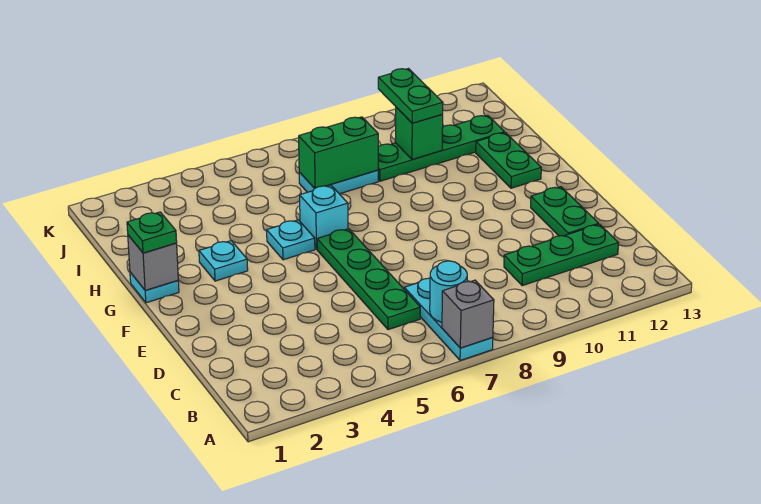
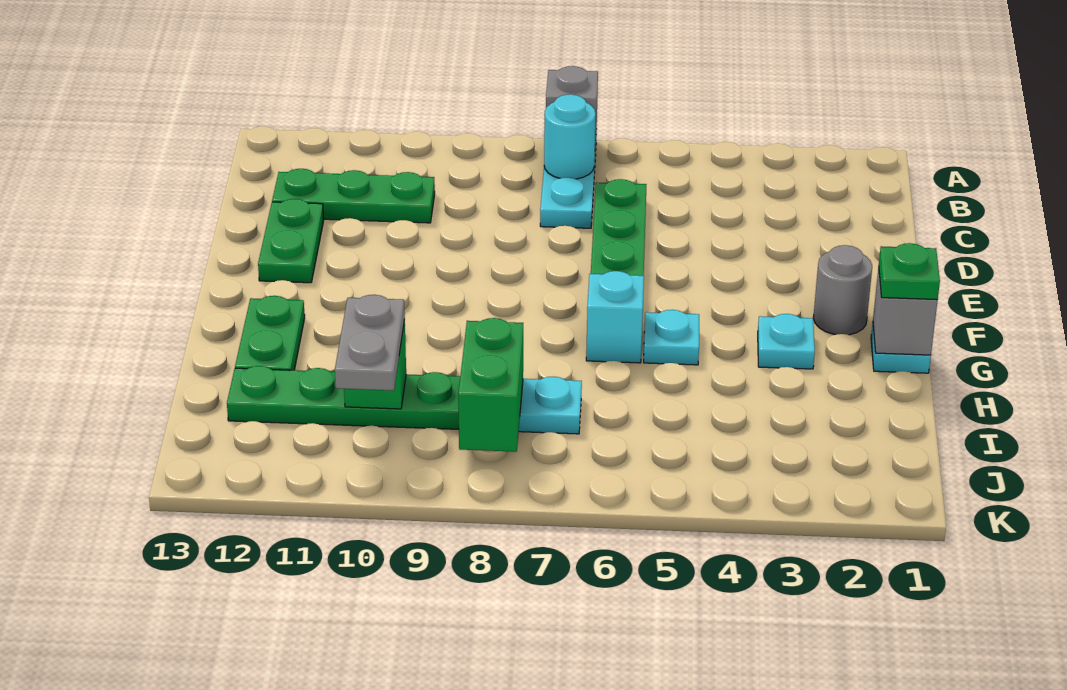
none -> grey 1x1 round brick [813,245,872,335]
green 1x2 brick [299,117,378,189] -> green 1x2 brick turned to [458,318,523,452]
green 1x2 plate [378,69,443,123] -> grey 1x2 plate [335,295,405,391]

